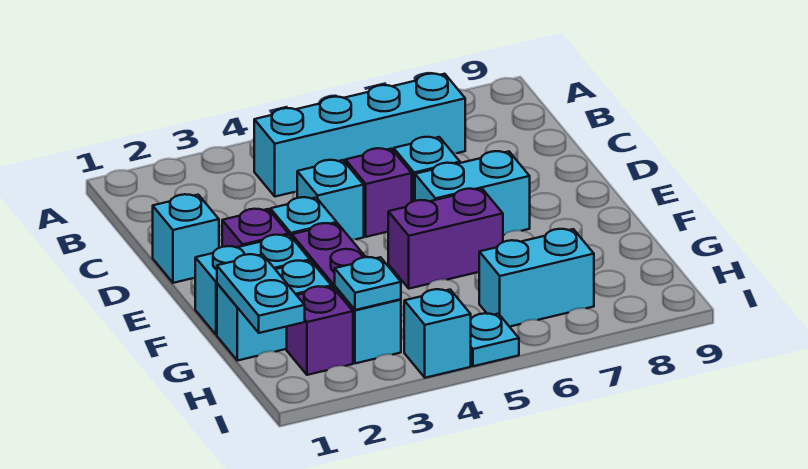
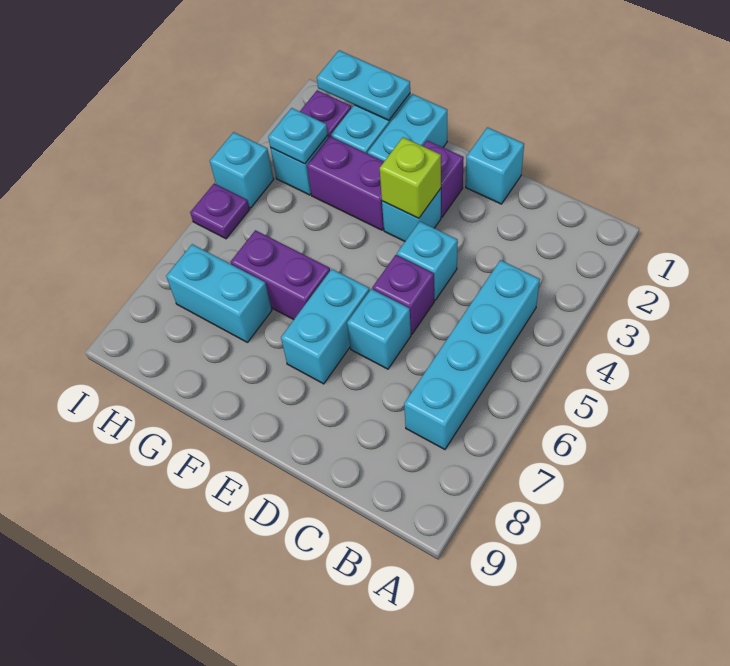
none -> lime 1x1 brick [380,137,441,218]
purple 1x2 brick [388,189,503,289] -> purple 1x2 brick turned to [231,230,330,320]
cyan 1x2 brick [479,229,594,327] -> cyan 1x2 brick turned to [166,244,272,342]
cyan 1x1 plate [471,313,519,366] -> purple 1x1 plate [190,183,250,239]

